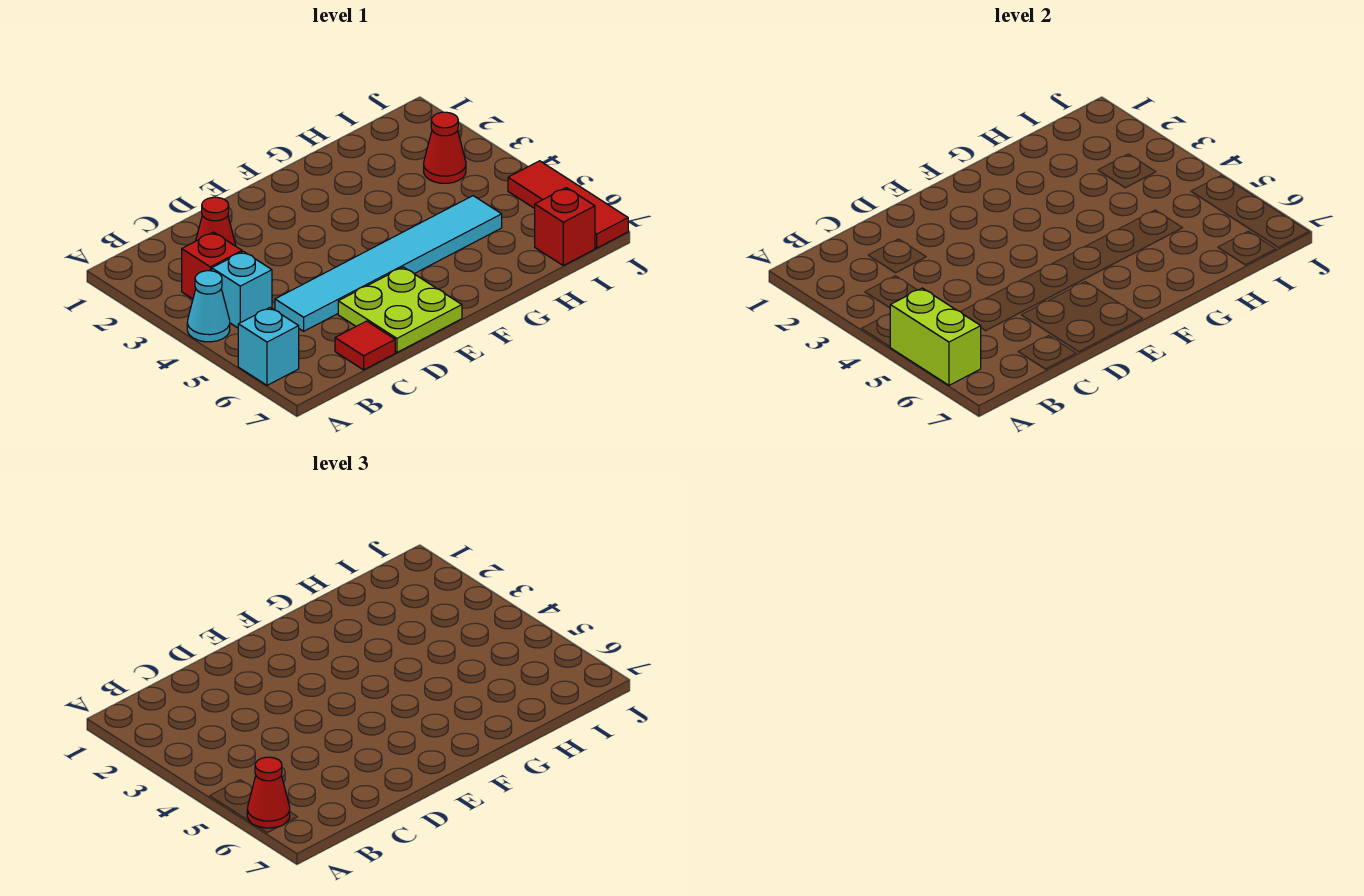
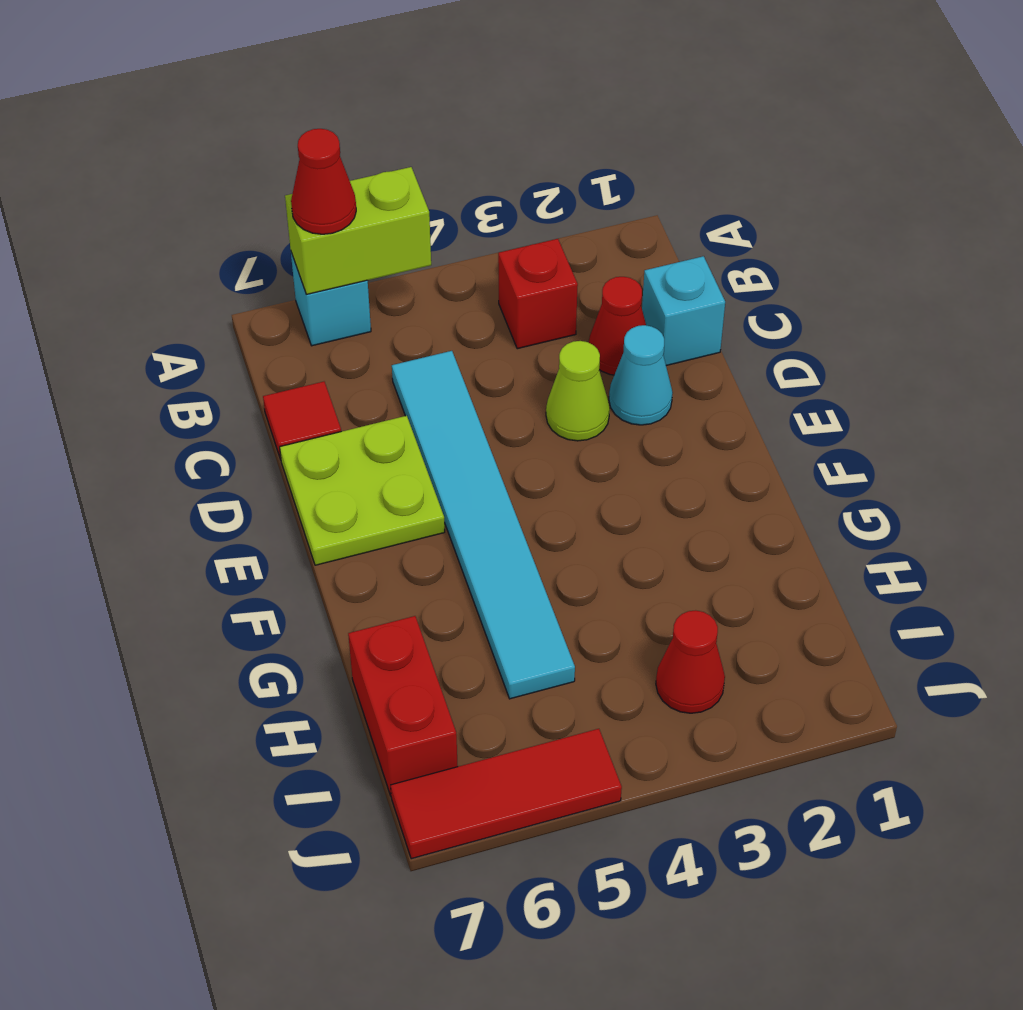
cyan 1x1 cone [187,271,230,342] -> cyan 1x1 cone moved to [609,325,673,425]
cyan 1x1 brick [212,251,272,328] -> cyan 1x1 brick moved to [642,256,725,366]
none -> lime 1x1 cone [546,341,610,441]
red 1x1 brick [535,188,595,265] -> red 1x2 brick [348,616,458,796]

